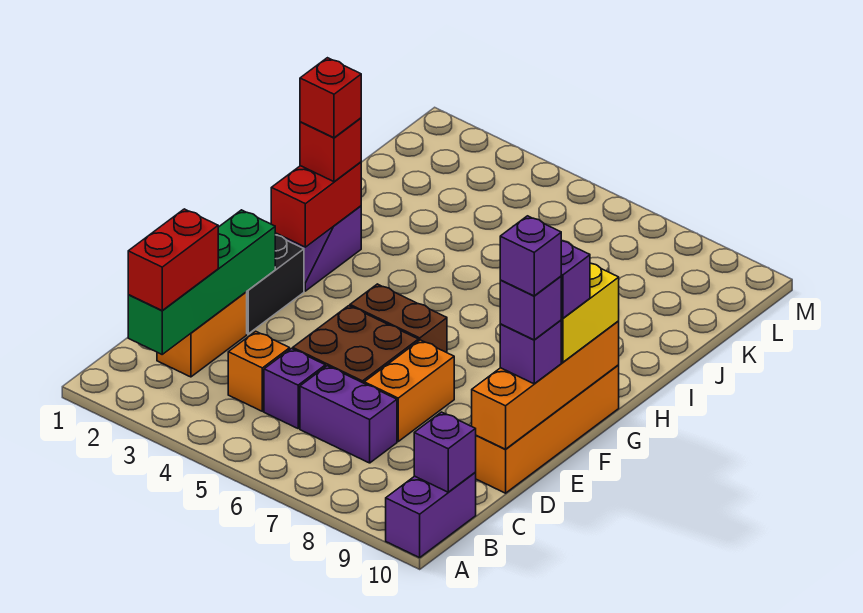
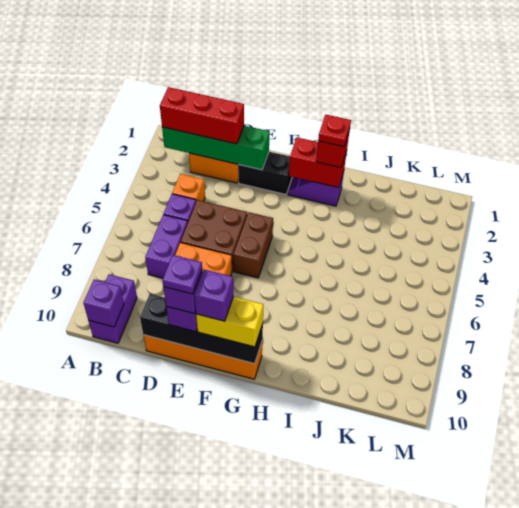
purple 1x2 brick [386,473,476,558] -> purple 1x2 brick turned to [88,274,137,343]
red 1x2 brick [128,209,218,311] -> red 1x3 brick [160,87,244,144]
orange 1x4 brick [472,321,619,449] -> black 1x4 brick [140,294,263,364]
purple 1x1 brick [500,216,562,296] -> purple 1x1 plate [162,255,202,294]
red 1x1 brick [300,58,361,138] -> red 1x1 plate [318,114,351,147]

